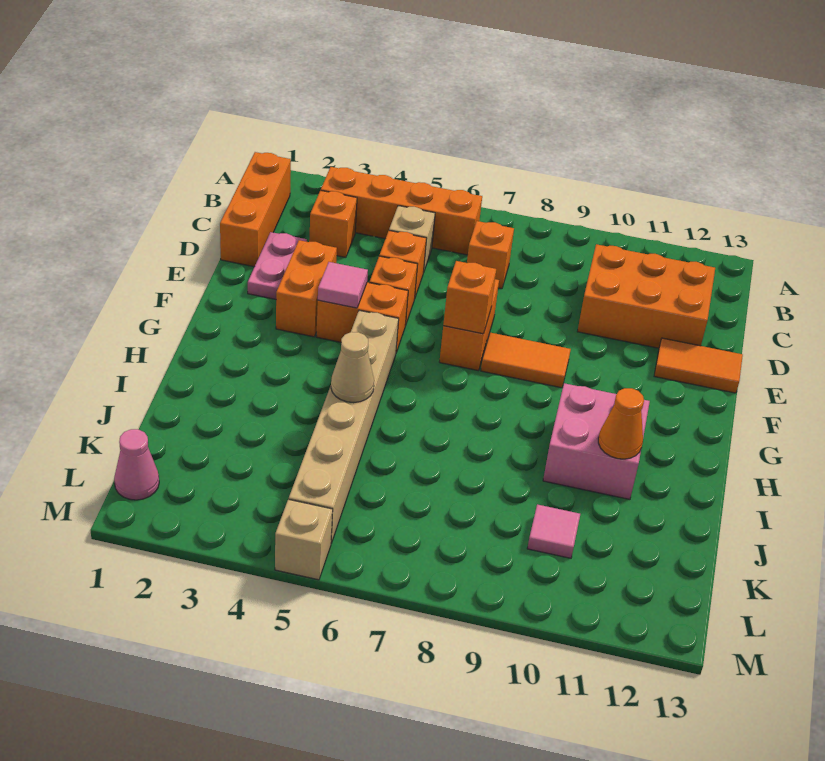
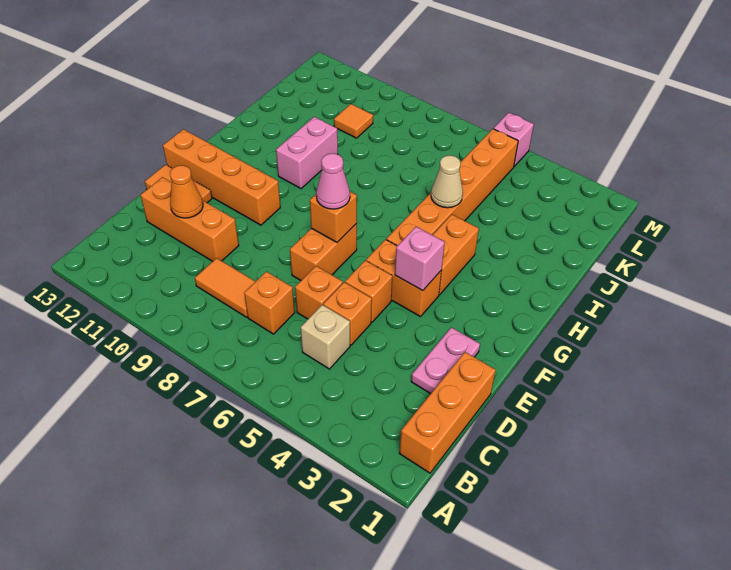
orange 1x4 brick [321,167,482,255] -> orange 1x4 brick moved to [163,129,280,225]
orange 1x1 brick [309,190,357,257] -> orange 1x1 brick moved to [295,266,343,319]
orange 2x3 brick [577,244,715,348] -> orange 1x3 brick [141,177,239,261]
orange 1x2 brick [276,240,337,337] -> orange 1x2 brick moved to [433,214,479,295]
pink 1x1 tile [318,262,368,308] -> pink 1x1 brick [395,227,445,291]
orange 1x2 tile [481,333,571,388] -> orange 1x2 tile moved to [195,258,256,317]
tan 1x6 brick [289,310,399,543] -> orange 1x6 brick [386,129,518,246]
pink 2x2 brick [543,383,650,499] -> pink 1x2 brick [276,117,338,189]
orange 1x1 cone [598,388,644,459] -> orange 1x1 cone moved to [170,165,203,218]
pink 1x1 tile [527,504,580,558] -> orange 1x1 tile [334,104,373,138]
pink 1x1 cone [114,429,159,500] -> pink 1x1 cone moved to [316,153,350,209]
tan 1x1 brick [275,499,333,580] -> pink 1x1 brick [494,113,534,166]

